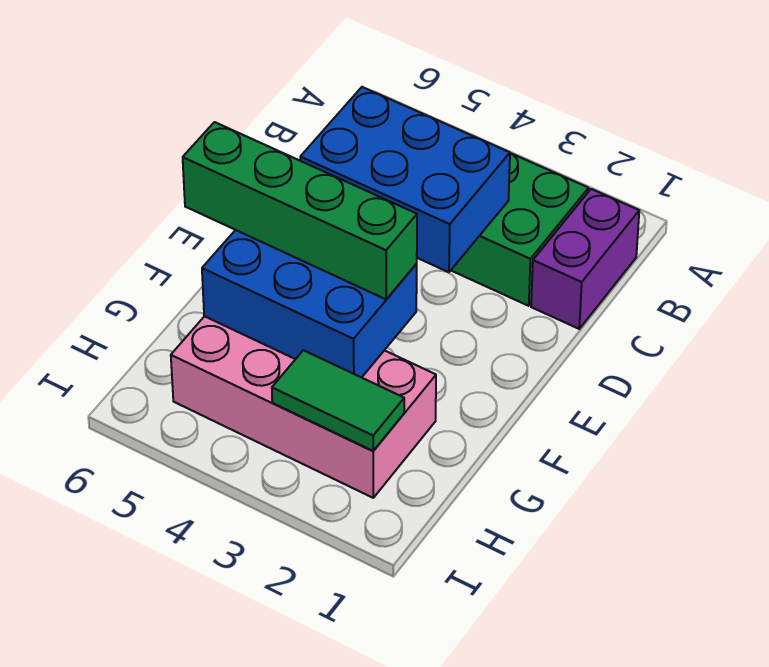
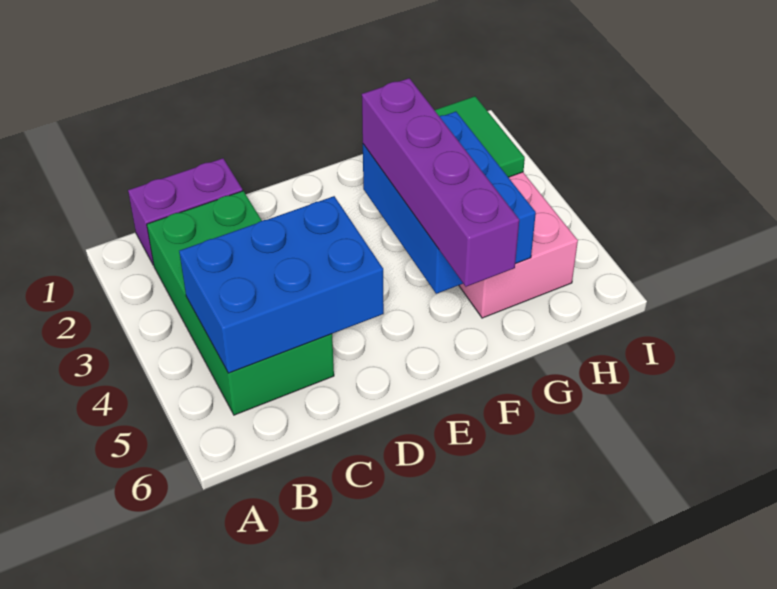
blue 2x3 brick [300,87,510,272] -> blue 2x3 brick turned to [179,196,384,373]
green 1x4 brick [183,122,417,299] -> purple 1x4 brick [362,78,519,287]

